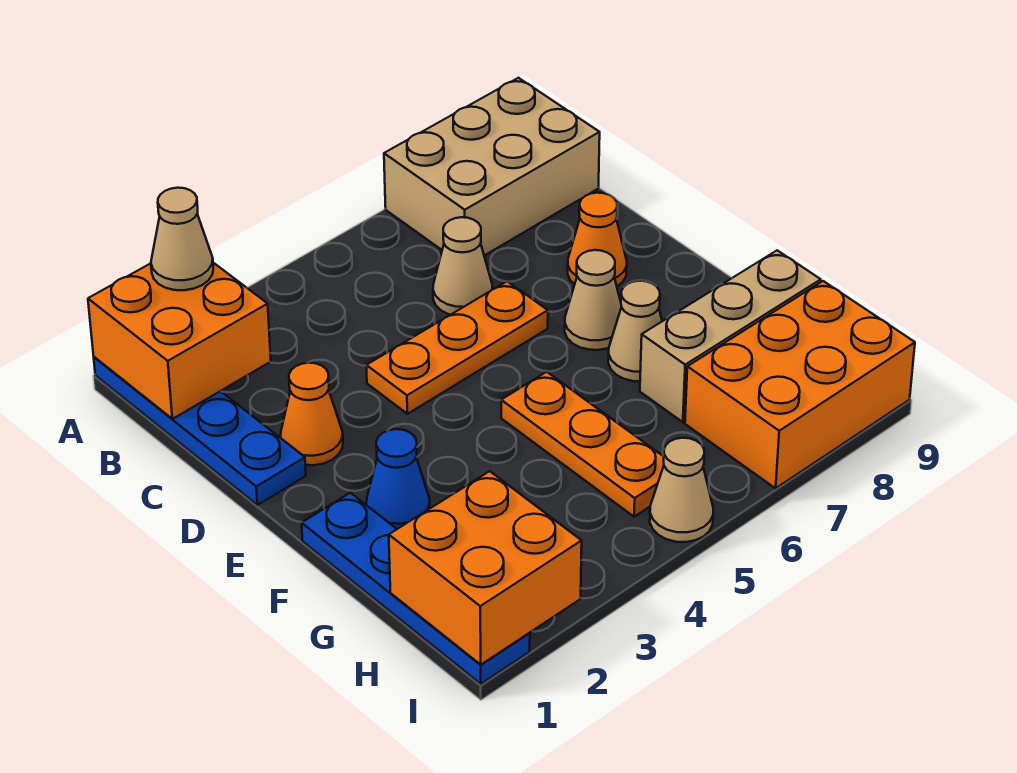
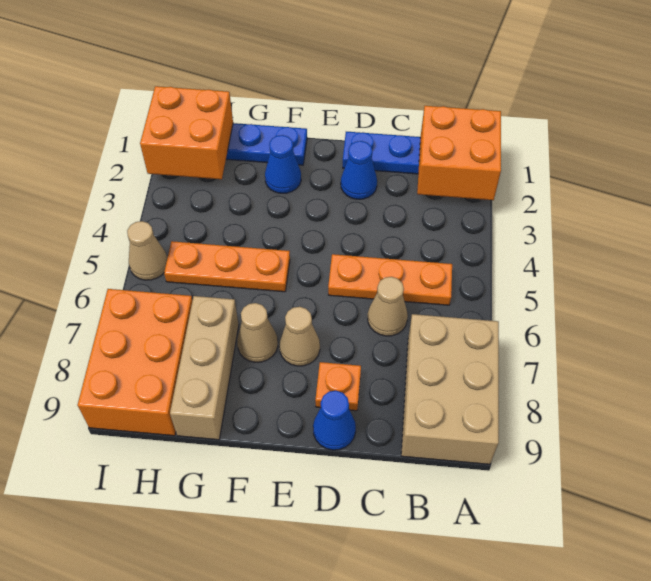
tan 1x1 cone [151,188,213,290] -> none
orange 1x1 cone [280,363,343,465] -> blue 1x1 cone [341,141,377,199]
orange 1x3 plate [366,281,548,414] -> orange 1x3 plate turned to [328,254,452,305]
orange 1x1 cone [568,193,627,286] -> orange 1x1 plate [315,362,361,411]
none -> blue 1x1 cone [313,391,356,450]

